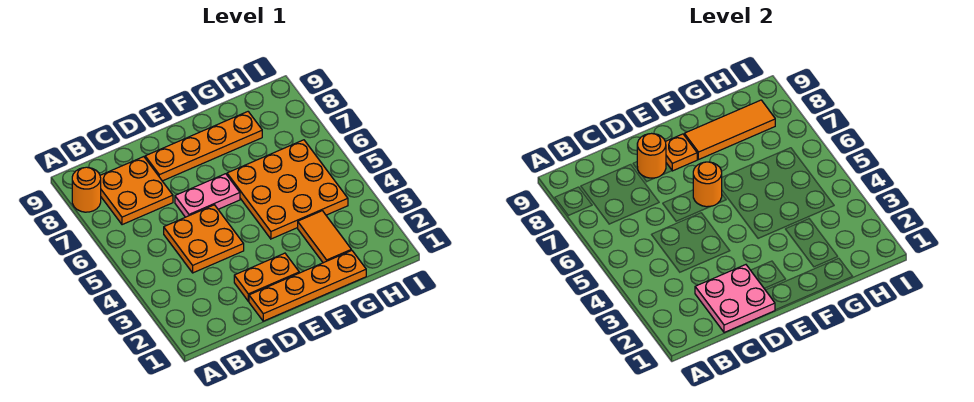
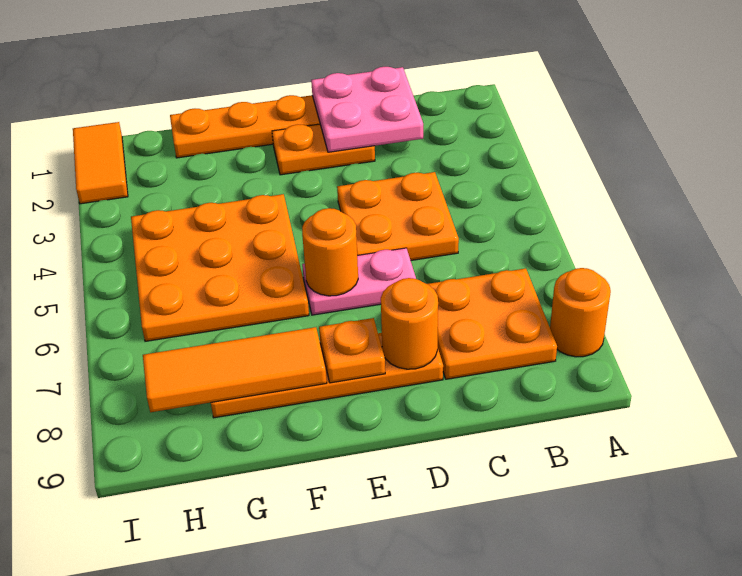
orange 1x2 tile [298,211,351,263] -> orange 1x2 tile moved to [73,122,128,204]

